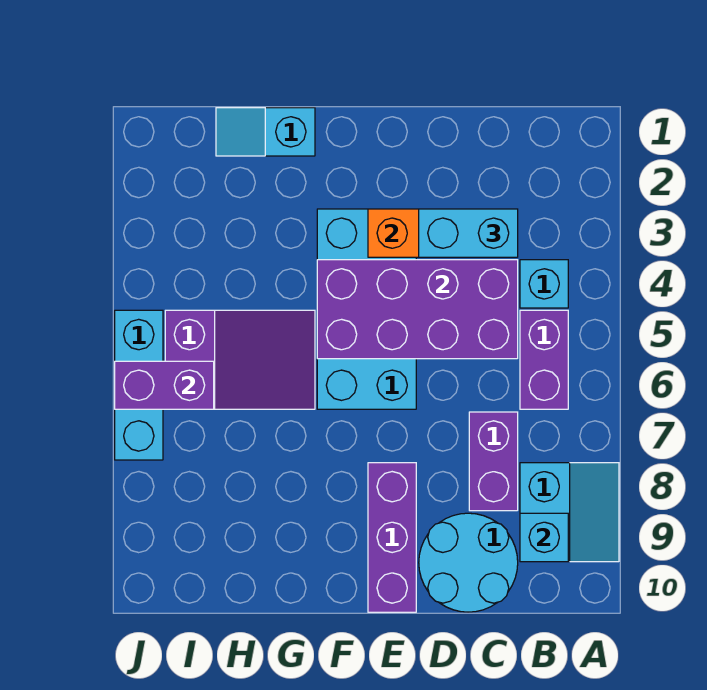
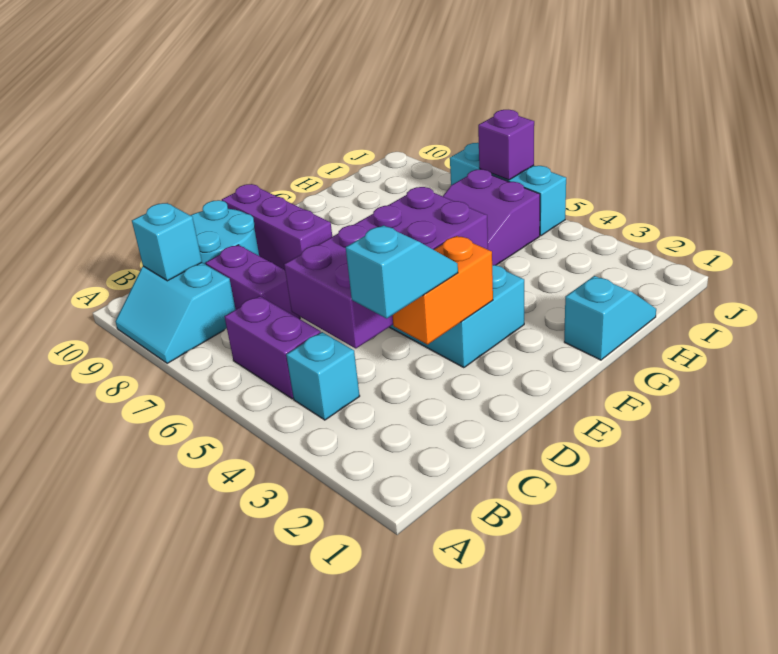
cyan 1x2 brick [419,209,518,257] -> cyan 1x2 slope [346,225,458,318]
purple 1x2 brick [115,361,214,409] -> purple 1x1 brick [478,110,534,180]

